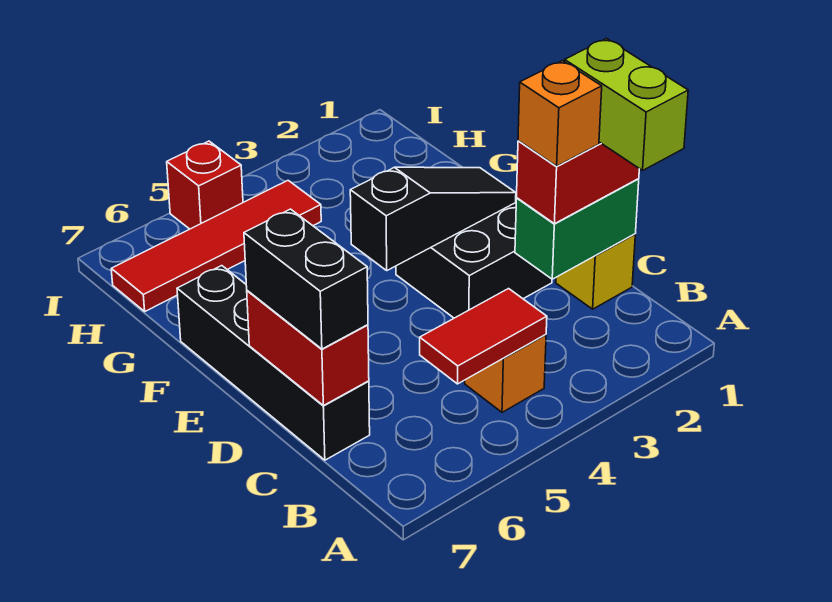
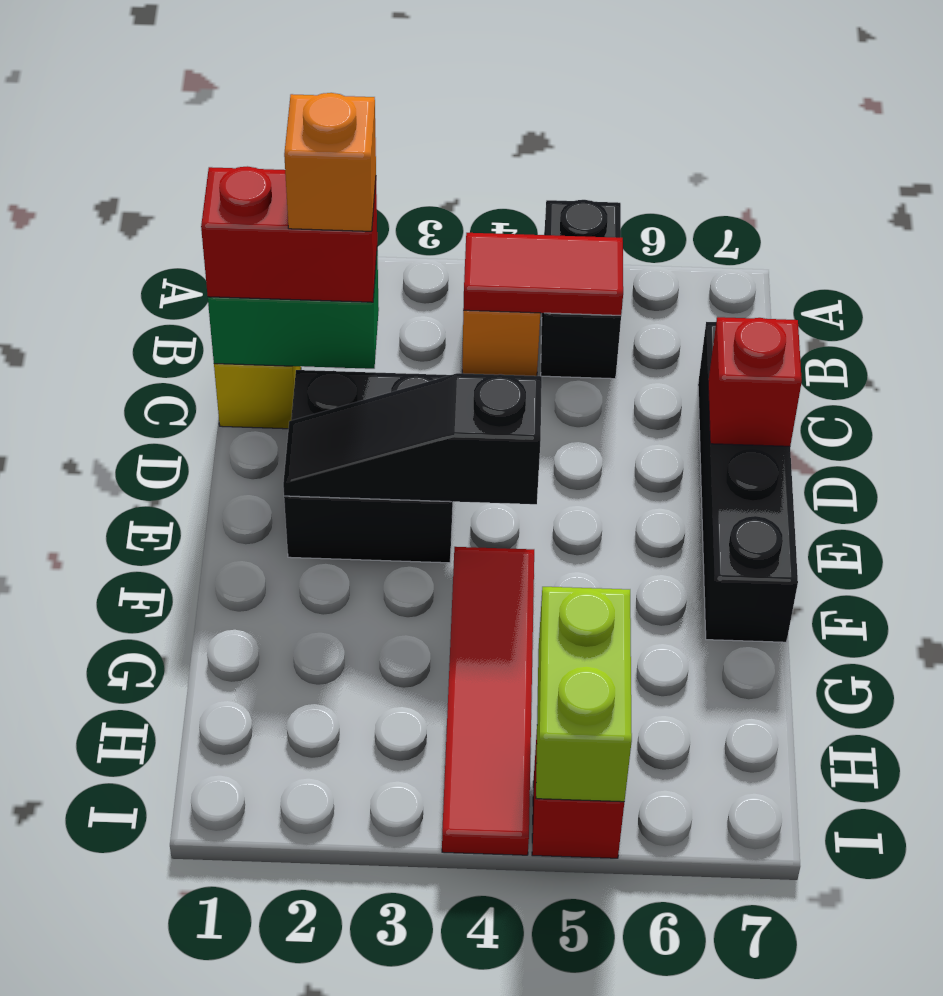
lime 1x2 brick [565,39,688,171] -> lime 1x2 brick moved to [536,587,632,802]
red 1x2 brick [247,291,369,406] -> red 1x1 brick [708,317,802,446]
black 1x2 brick [244,209,368,349] -> black 1x2 brick moved to [541,200,621,379]
red 1x4 tile [111,181,321,311] -> red 1x4 tile turned to [442,547,534,855]

